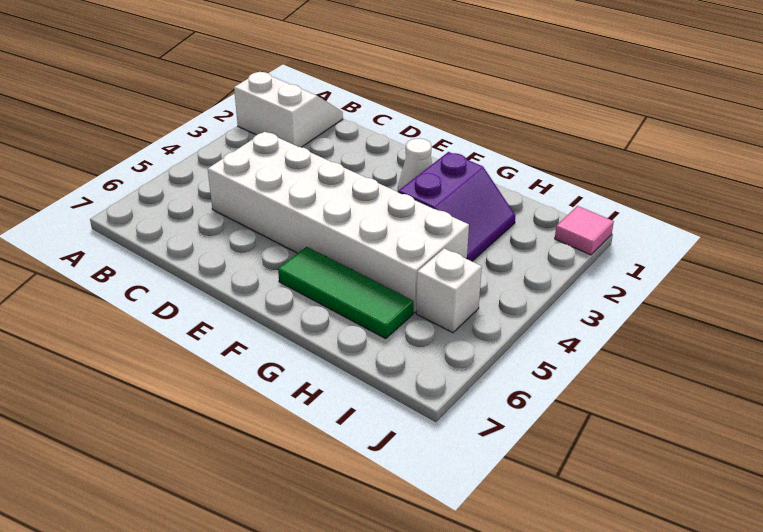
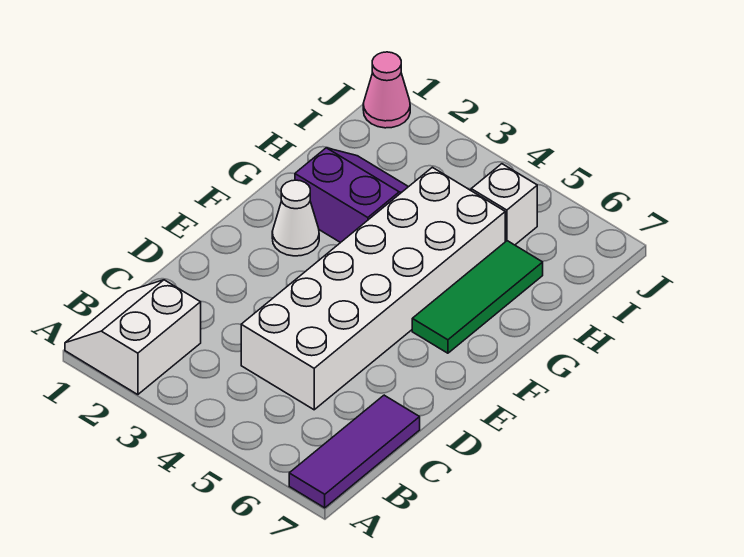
none -> purple 1x3 tile [289,395,420,508]
pink 1x1 tile [555,206,614,255] -> pink 1x1 cone [363,52,410,128]

